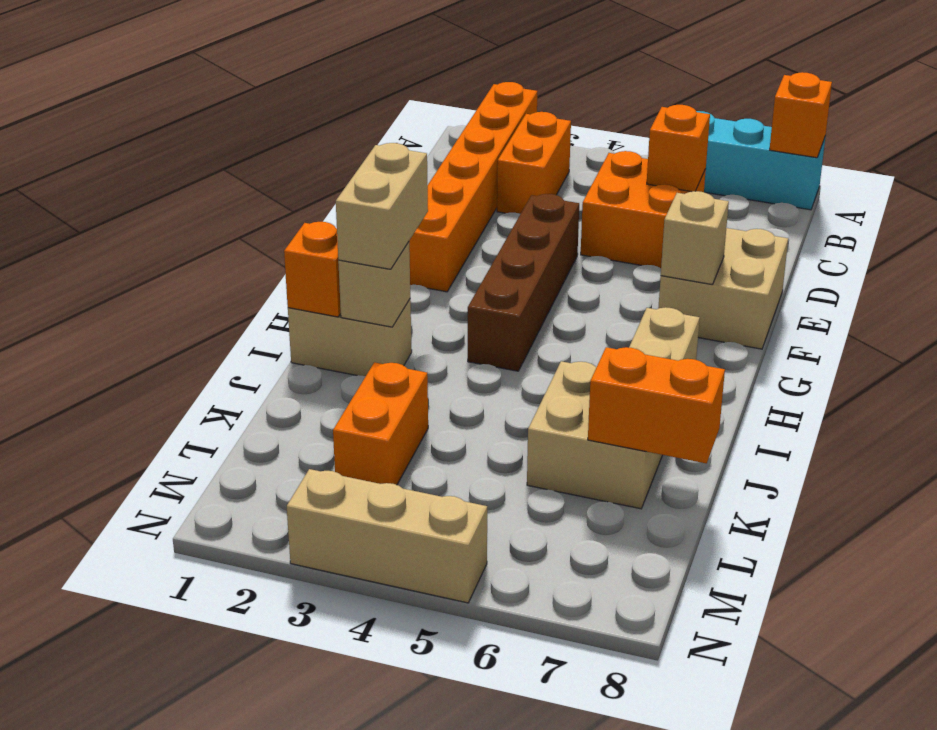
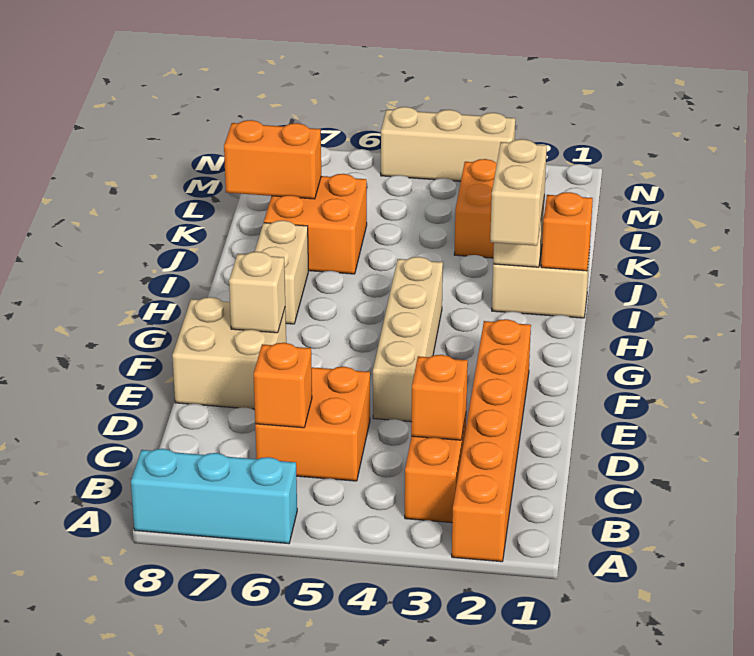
orange 1x1 brick [770,72,832,158] -> orange 1x1 brick moved to [411,355,468,440]
brown 1x4 brick [468,194,579,371] -> tan 1x4 brick [373,257,443,422]
tan 2x2 brick [527,361,662,509] -> orange 2x2 brick [264,174,367,274]

